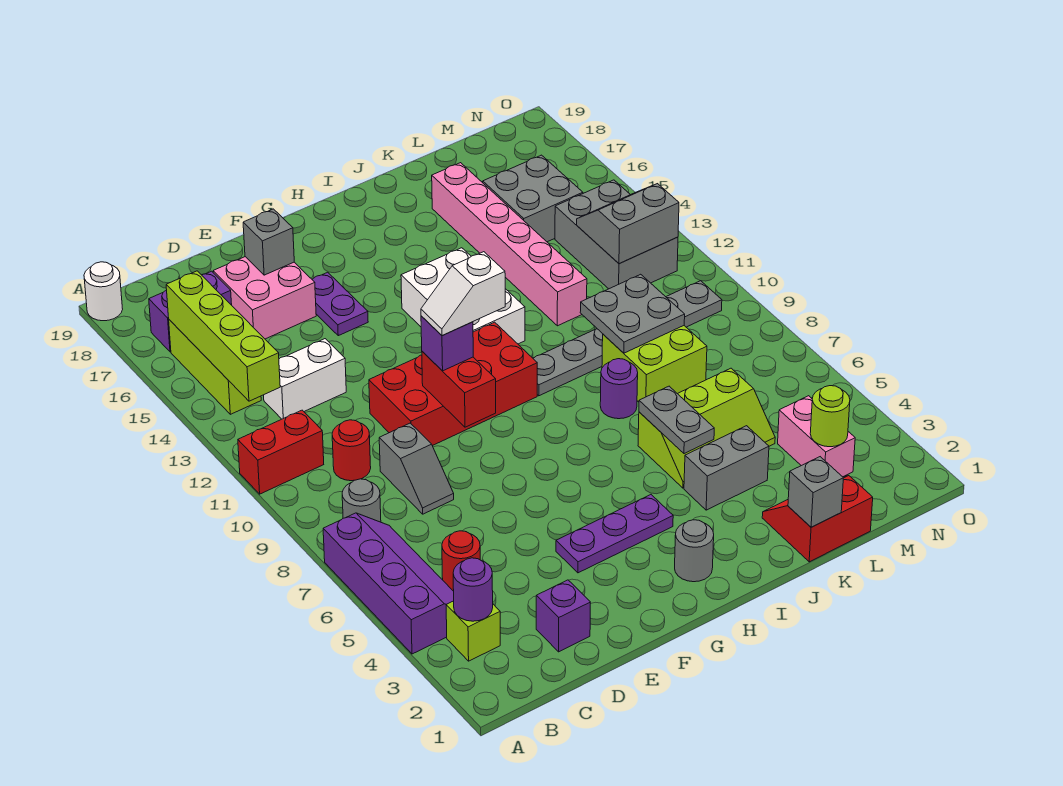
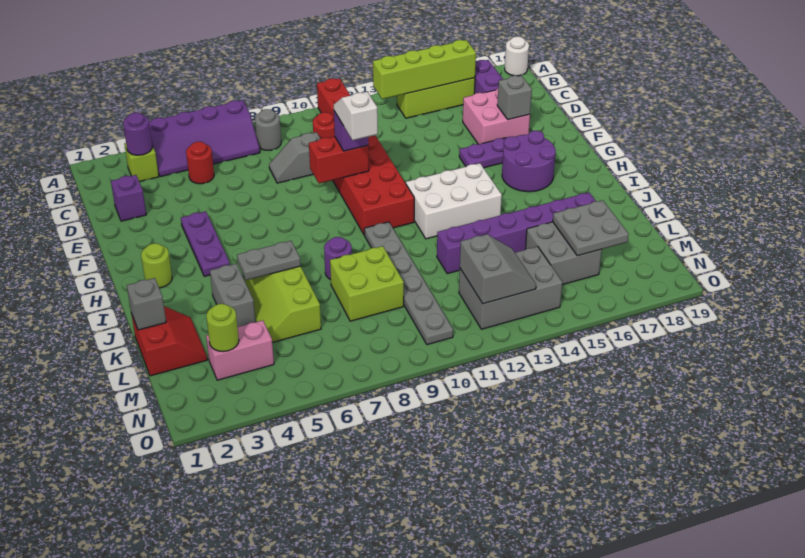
white 1x2 brick [264,339,346,419] -> none
none -> purple 2x2 round brick [502,131,556,192]
grey 1x1 round brick [675,520,714,582] -> lime 1x1 round brick [141,243,172,288]
grey 2x2 plate [580,274,685,353] -> grey 2x2 plate moved to [553,200,629,256]
pink 1x6 brick [432,163,587,326] -> purple 1x6 brick [437,192,596,274]

